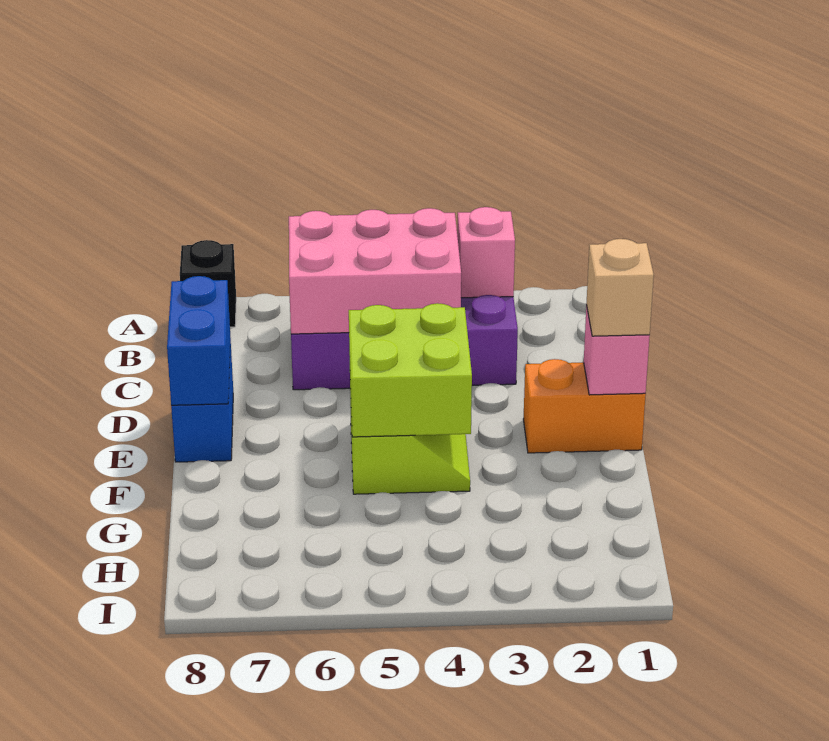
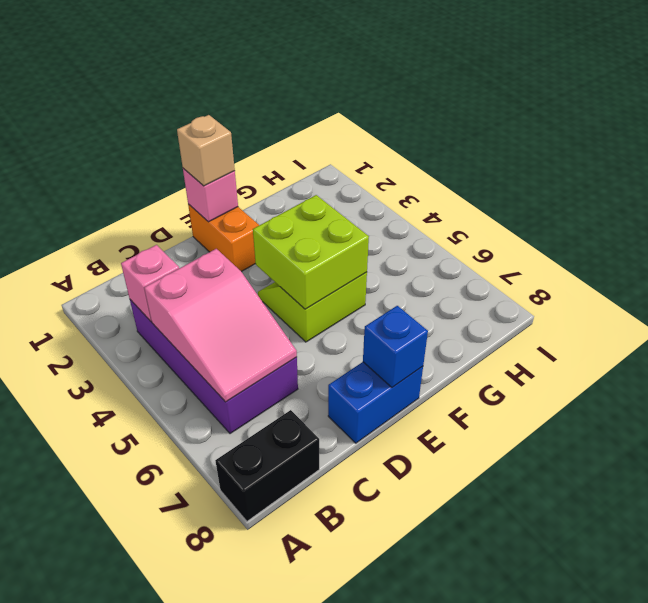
black 1x1 brick [180,240,236,327] -> black 1x2 brick [215,410,319,521]
pink 2x3 brick [289,208,461,334] -> pink 2x3 slope [144,249,297,402]
blue 1x2 brick [167,276,230,405] -> blue 1x1 brick [363,306,428,387]

